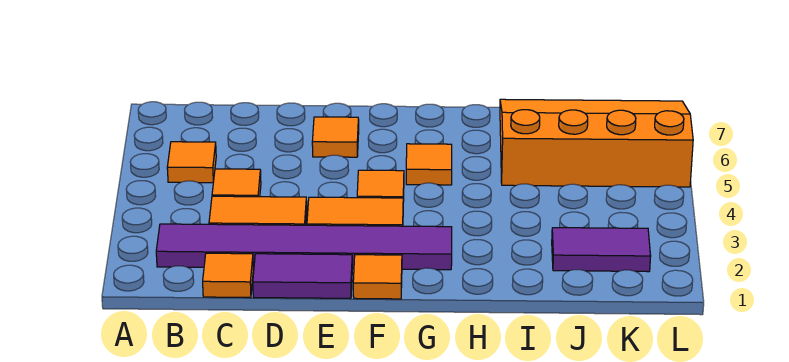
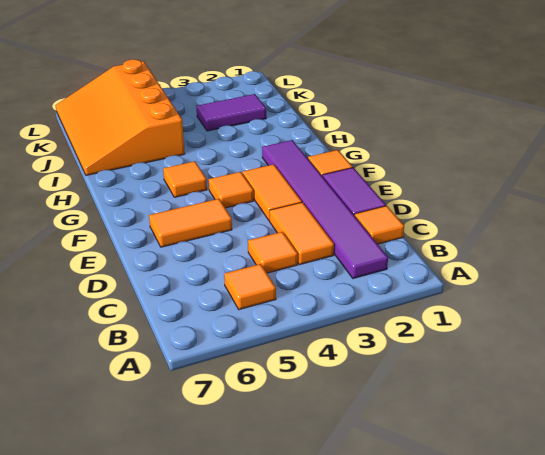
orange 1x1 tile [312,117,359,157] -> orange 1x2 tile [149,199,232,247]
purple 1x2 tile [552,228,651,272] -> purple 1x2 tile turned to [196,94,266,131]

